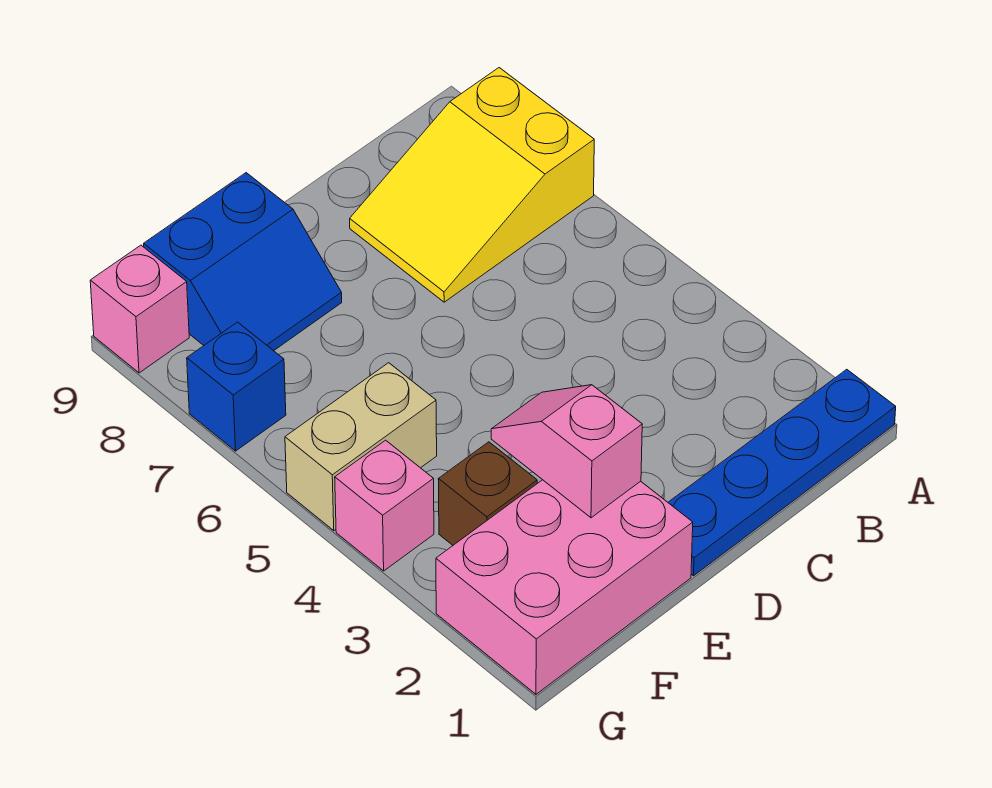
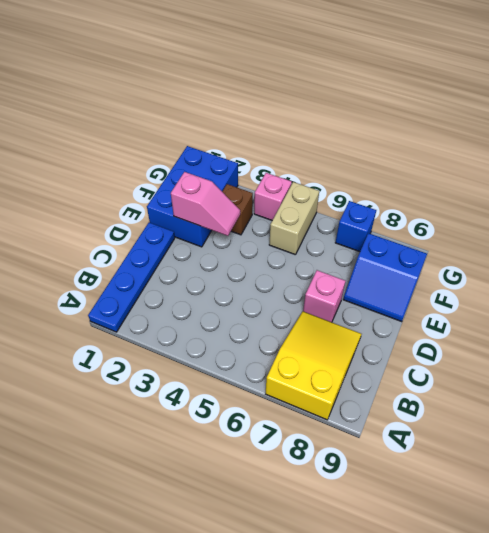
pink 2x3 brick [436,480,693,694] -> blue 2x3 brick [147,146,238,247]
blue 2x2 slope [144,173,342,351] -> blue 2x2 slope turned to [343,233,427,322]
pink 1x1 brick [90,245,189,373] -> pink 1x1 brick moved to [303,270,346,322]

